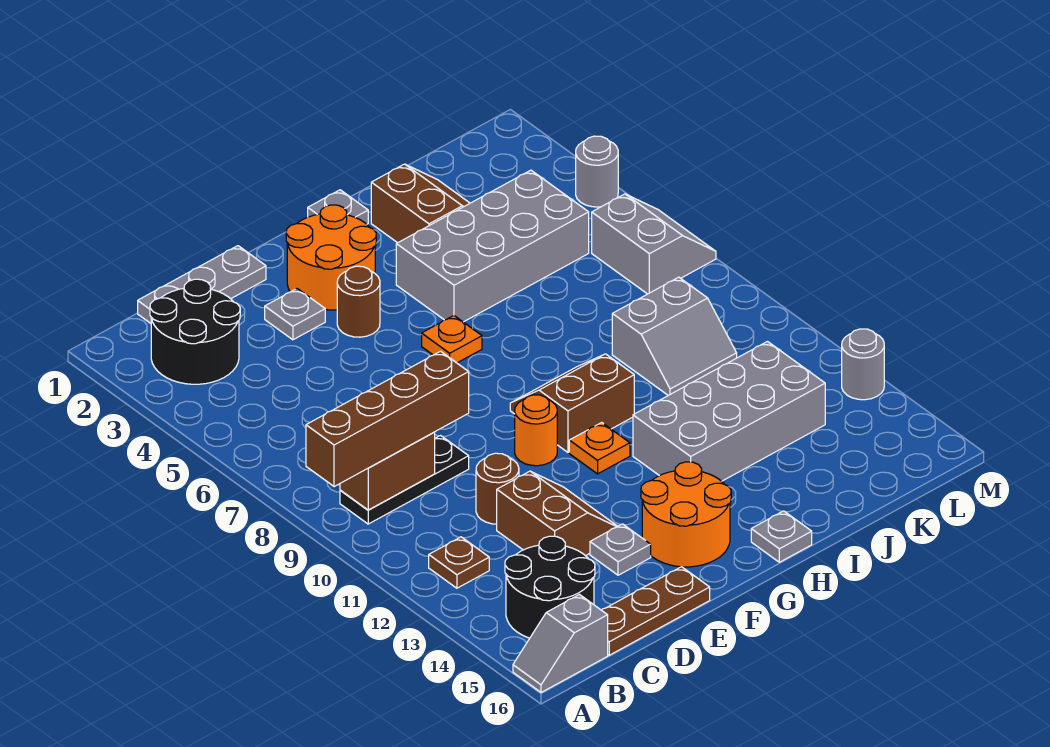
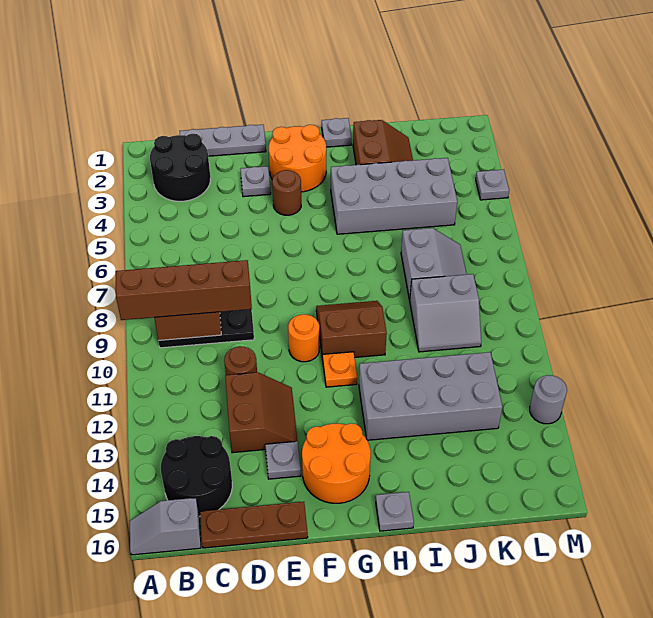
brown 1x1 plate [429,537,489,588] -> none
orange 1x1 plate [422,316,482,363] -> none
grey 2x2 slope [592,194,716,294] -> grey 2x2 slope moved to [401,228,467,300]
grey 1x1 round brick [576,136,618,207] -> grey 1x1 plate [476,170,509,200]

